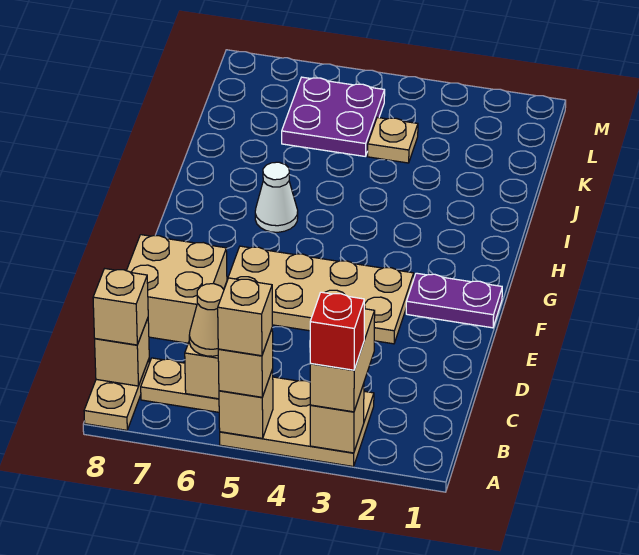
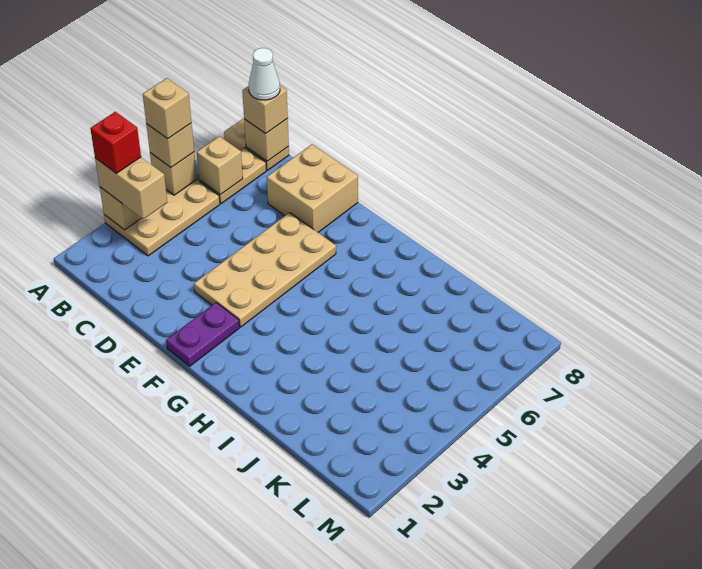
tan 1x1 cone [189,284,224,356] -> none
white 1x1 cone [255,162,298,232] -> white 1x1 cone moved to [249,48,280,100]
tan 1x1 plate [368,117,418,163] -> none
purple 2x2 plate [282,77,385,156] -> none

